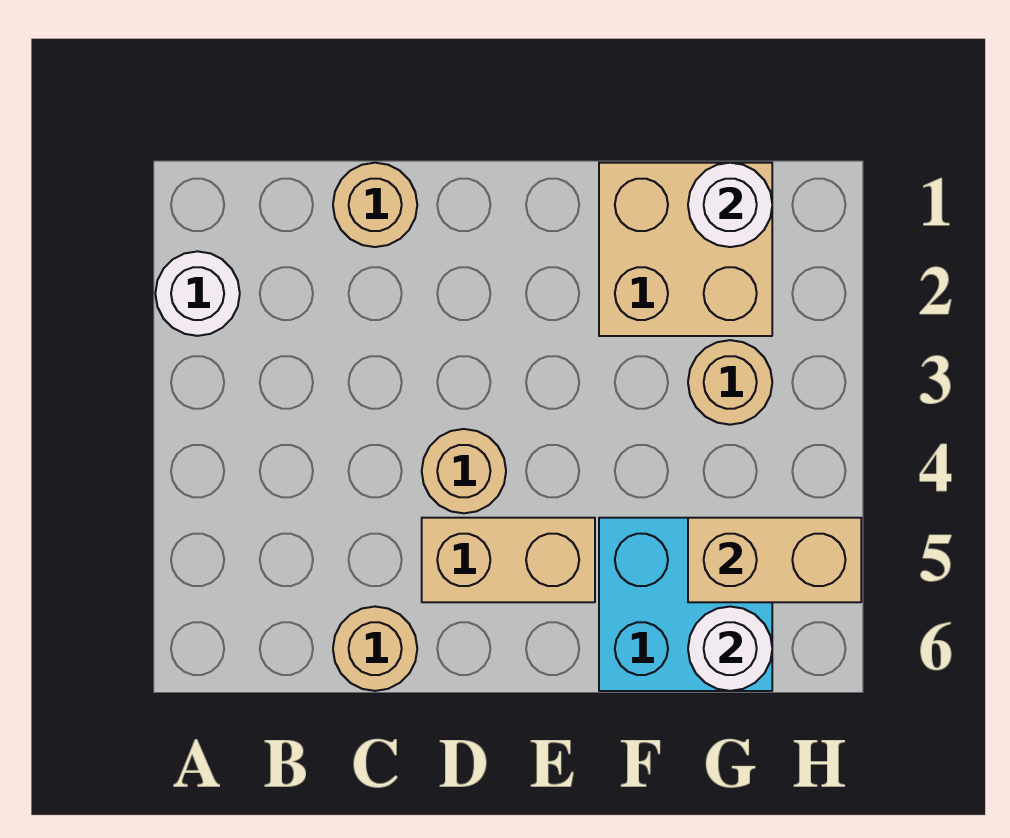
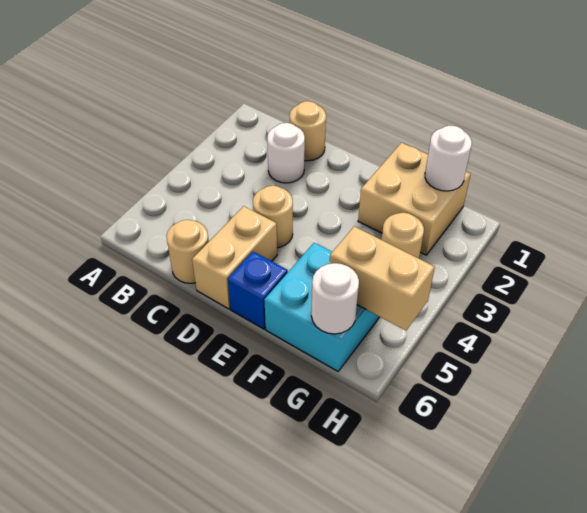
white 1x1 round brick [155,251,240,336] -> white 1x1 round brick moved to [267,123,305,183]
tan 1x2 brick [422,518,595,602] -> tan 1x2 brick turned to [192,206,277,309]
none -> blue 1x1 brick [228,252,288,329]

